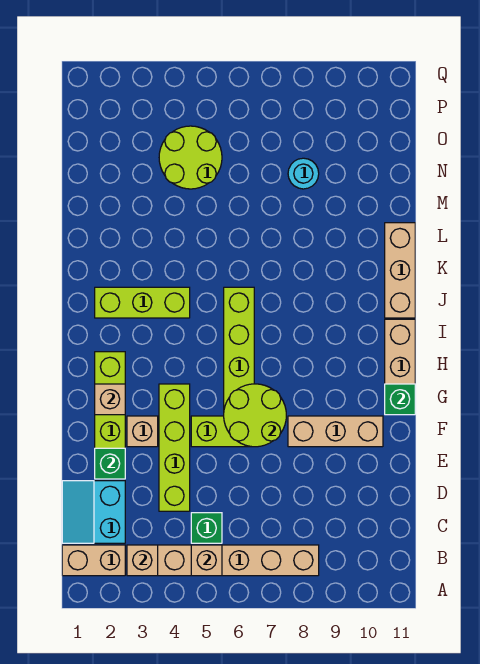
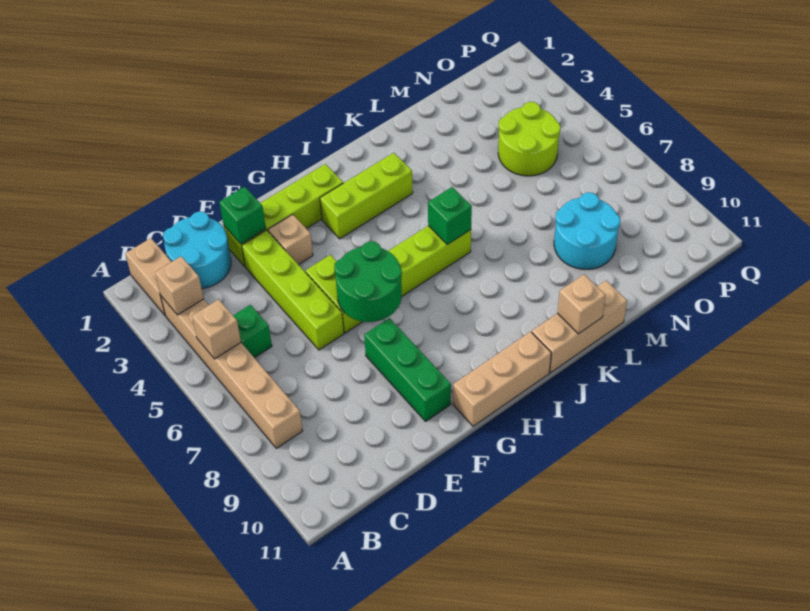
cyan 2x2 slope [62,481,125,543] -> cyan 2x2 round brick [163,212,231,288]
lime 1x4 brick [159,384,190,511] -> lime 1x4 brick turned to [242,230,344,350]
lime 2x2 round brick [224,384,286,447] -> green 2x2 round brick [334,241,402,322]
tan 1x3 brick [288,416,383,447] -> green 1x3 brick [364,318,451,421]
tan 1x1 brick [95,384,125,415] -> tan 1x1 brick moved to [557,275,605,334]
green 1x1 brick [385,384,415,415] -> green 1x1 brick moved to [428,187,472,245]
lime 1x3 brick [95,287,190,318] -> lime 1x3 brick turned to [320,153,413,239]
cyan 1x1 round brick [288,158,319,189] -> cyan 2x2 round brick [554,192,620,269]

